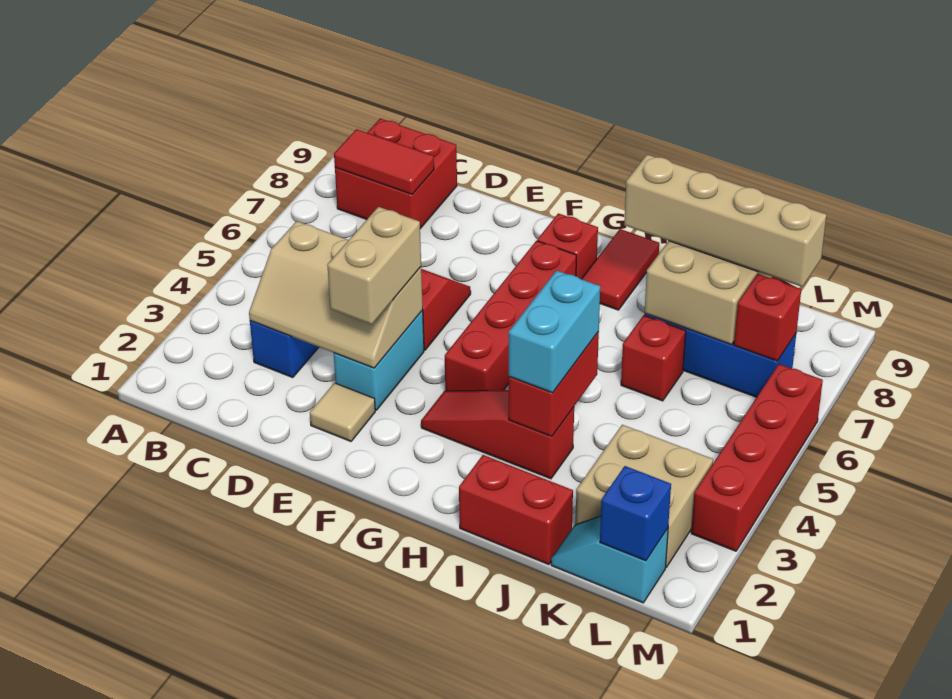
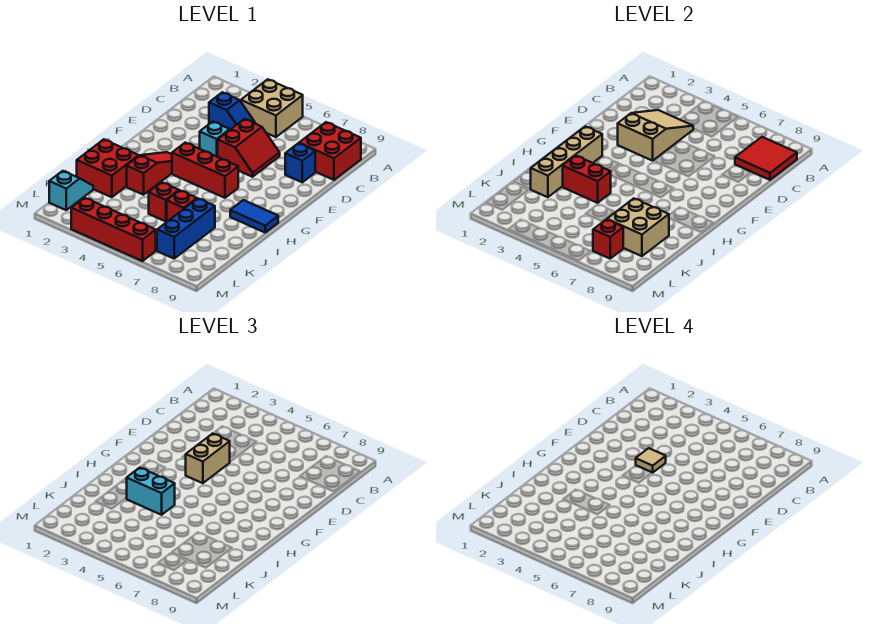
red 1x2 tile [334,129,434,194] -> red 2x2 tile [735,137,797,180]
tan 2x3 slope [249,221,423,368] -> tan 2x3 slope turned to [618,110,693,161]
tan 1x1 tile [310,383,375,441] -> tan 1x1 tile moved to [636,448,666,473]
cyan 1x2 brick [334,310,424,410] -> cyan 1x1 brick [200,121,230,157]
tan 1x2 brick [327,207,421,325] -> tan 1x2 brick turned to [185,433,230,483]
red 1x4 brick [445,241,576,391] -> red 1x3 brick [172,143,238,198]
red 1x1 brick [537,213,598,279] -> red 1x1 brick moved to [149,182,179,221]
red 1x2 tile [582,229,659,310] -> blue 1x2 tile [230,200,278,232]
red 1x2 brick [459,455,573,564] -> red 2x2 brick [77,139,139,197]
tan 1x4 brick [624,155,826,287] -> tan 1x4 brick moved to [531,126,602,197]
tan 2x2 brick [575,425,713,567] -> tan 2x2 brick moved to [241,79,303,137]
blue 1x1 brick [600,466,671,561] -> blue 1x1 brick moved to [285,143,315,182]

